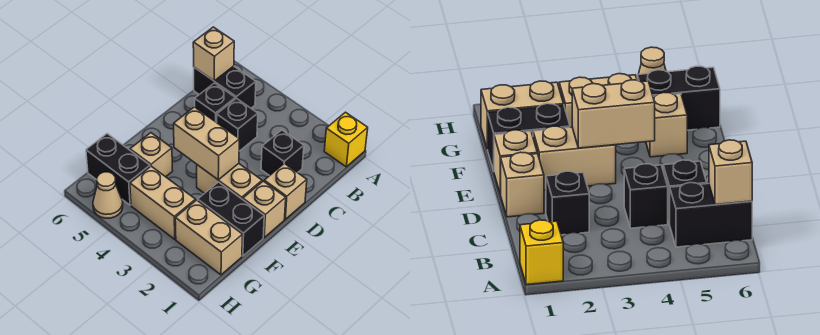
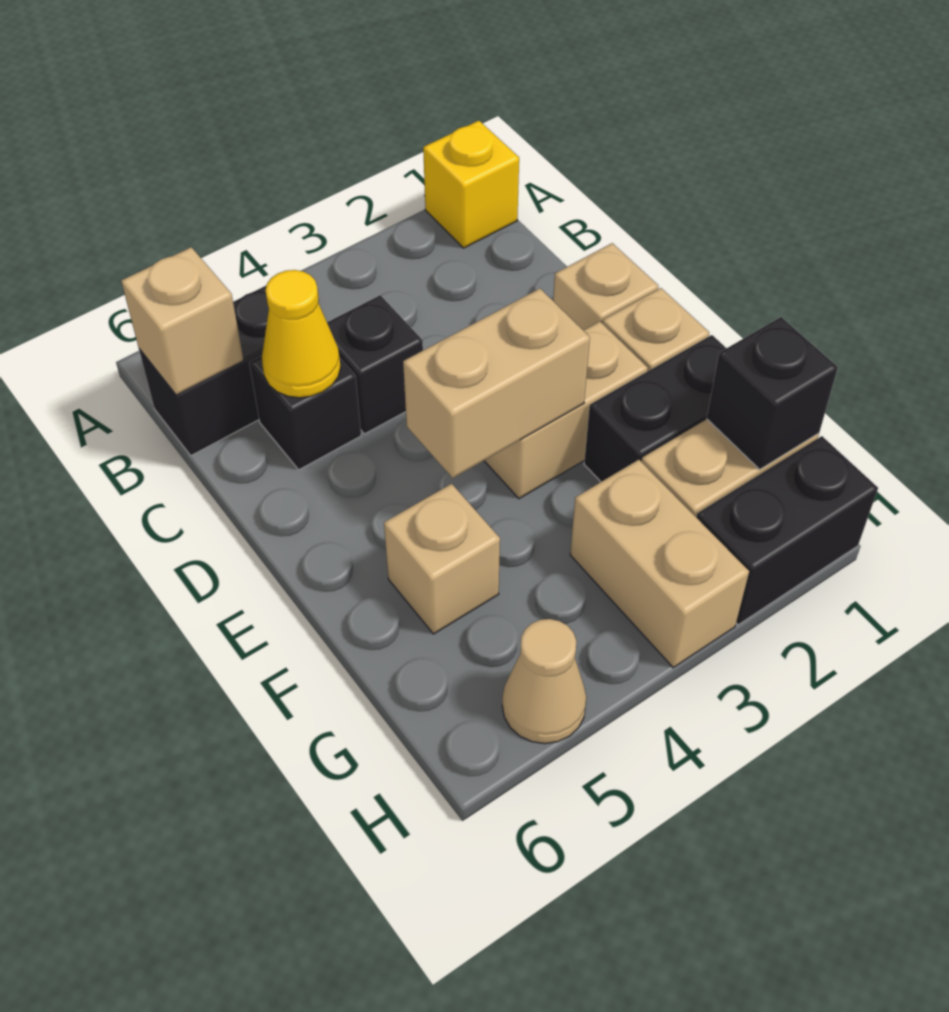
black 1x1 brick [261,130,304,176] -> black 1x1 brick moved to [707,317,838,469]
none -> yellow 1x1 cone [262,270,341,398]
tan 1x2 brick [130,166,196,239] -> tan 1x2 brick turned to [570,460,749,668]
black 1x2 brick [86,134,150,205] -> black 1x2 brick moved to [696,436,878,625]

